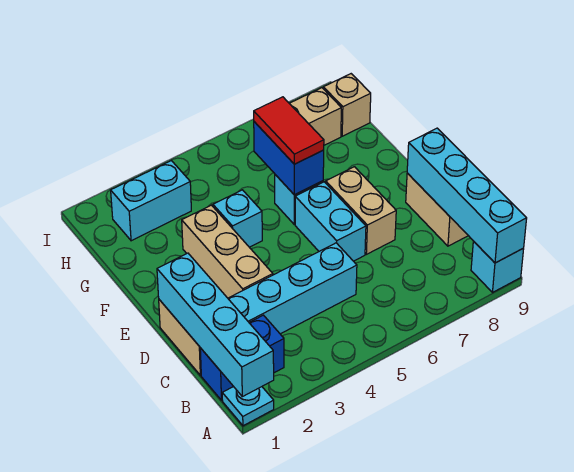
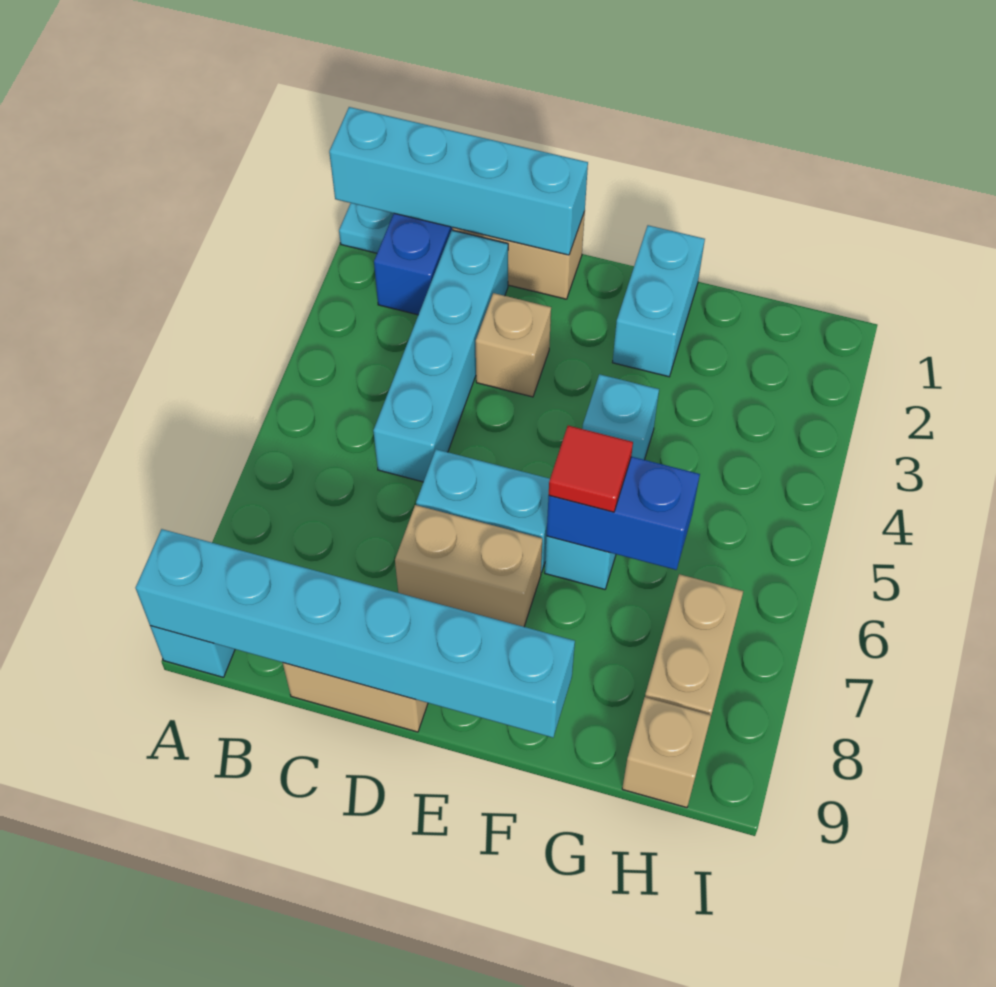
cyan 1x4 brick [407,128,527,263] -> cyan 1x6 brick [135,529,575,738]
tan 1x3 brick [182,205,273,298] -> tan 1x1 brick [476,293,551,397]
red 1x2 tile [254,97,324,164] -> red 1x1 tile [549,426,633,512]
cyan 1x2 brick [111,161,191,241] -> cyan 1x2 brick moved to [613,225,705,377]

